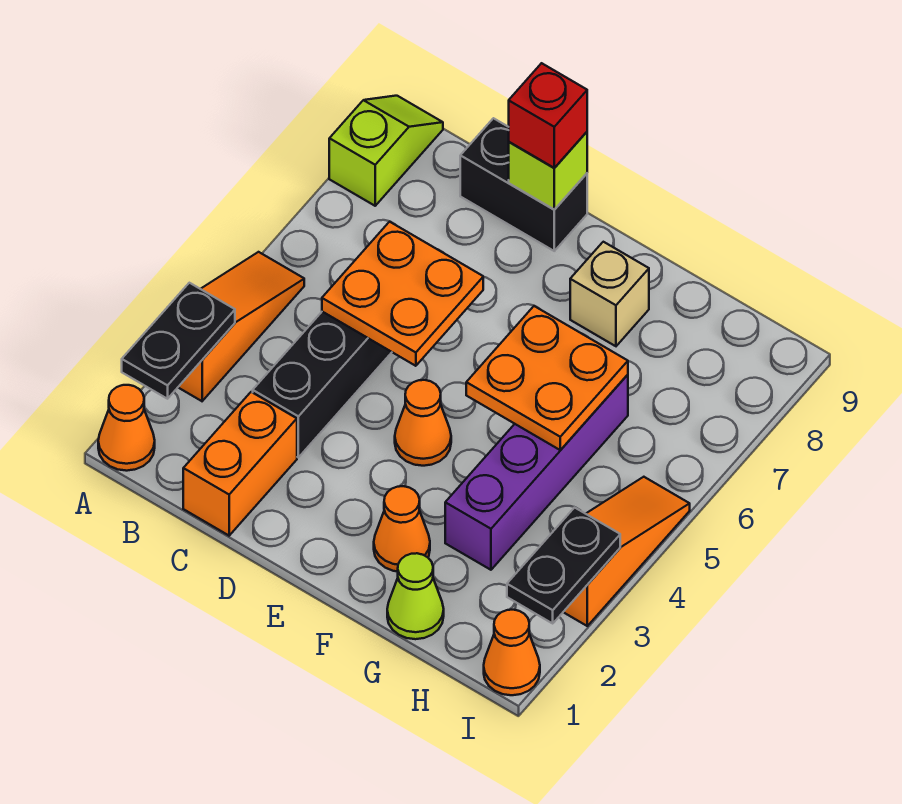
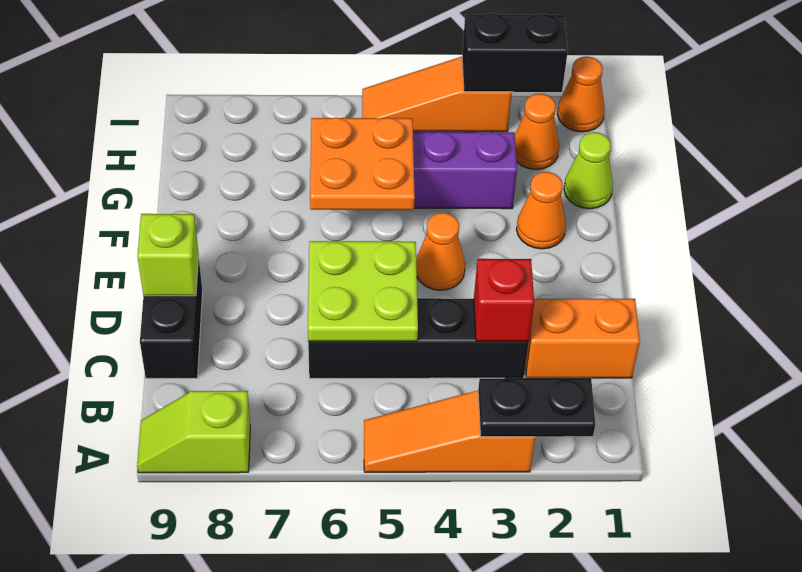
orange 1x1 cone [98,385,155,471] -> orange 1x1 cone moved to [515,94,559,170]
orange 2x2 plate [322,222,483,366] -> lime 2x2 plate [308,241,418,341]
red 1x1 brick [509,63,587,168] -> red 1x1 brick moved to [474,259,534,341]
tan 1x1 brick [570,242,649,346] -> none
black 1x2 plate [507,508,620,623] -> black 1x2 brick [462,13,568,92]

